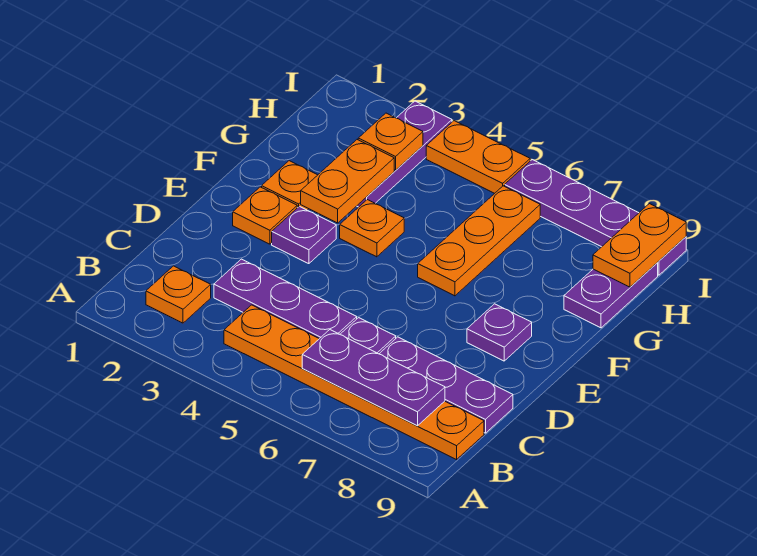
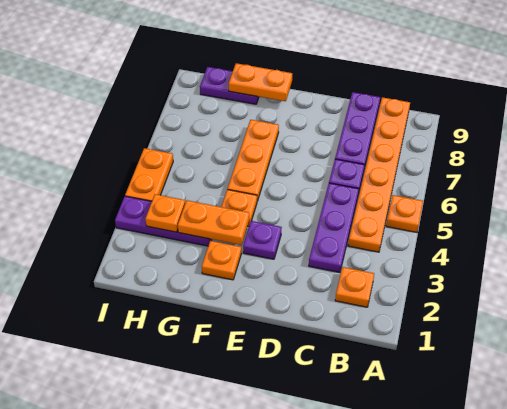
purple 1x3 plate [302,330,445,426] -> none
orange 1x1 plate [233,187,297,244] -> orange 1x1 plate moved to [386,195,423,232]
purple 1x1 plate [467,304,532,361] -> none
orange 1x3 plate [418,186,540,296] -> orange 1x3 plate turned to [228,120,279,201]
orange 1x2 plate [593,204,686,287] -> orange 1x2 plate moved to [229,63,292,101]
purple 1x4 plate [505,160,686,275] -> none

